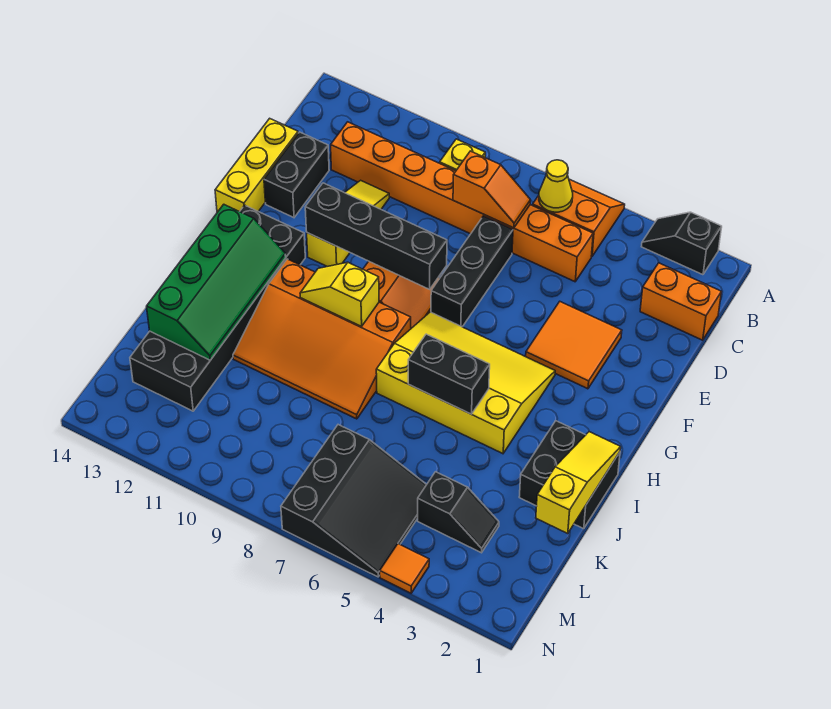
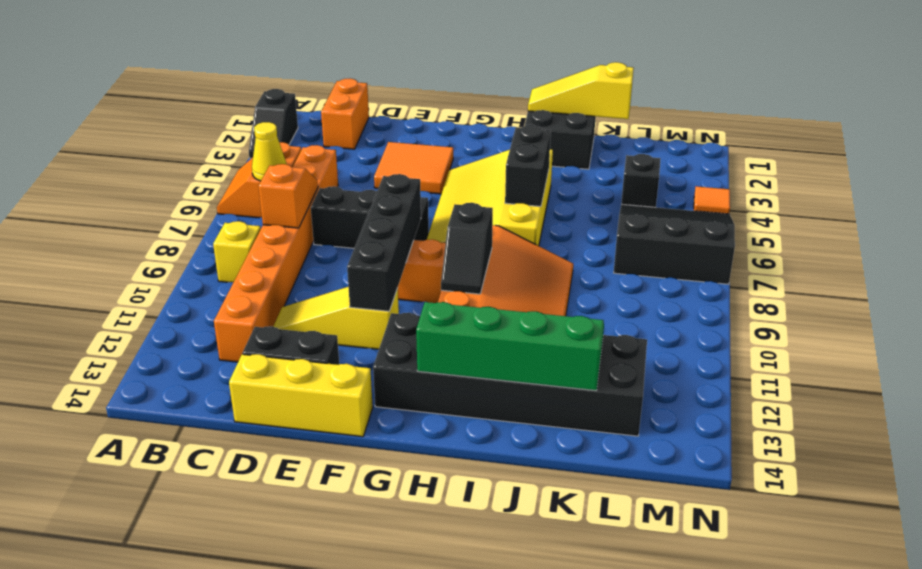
yellow 1x2 slope [300,262,379,326] -> black 1x2 slope [441,203,493,294]

